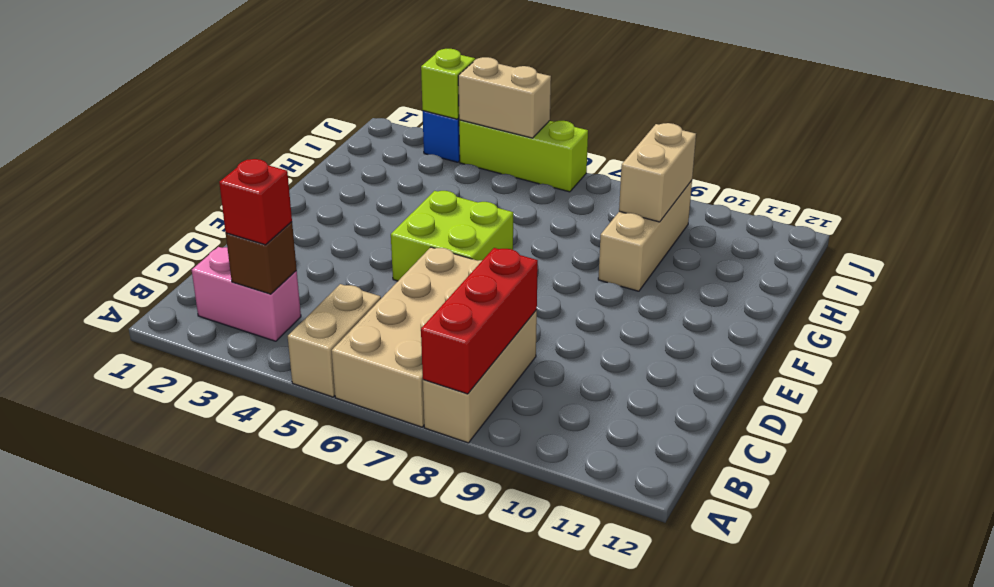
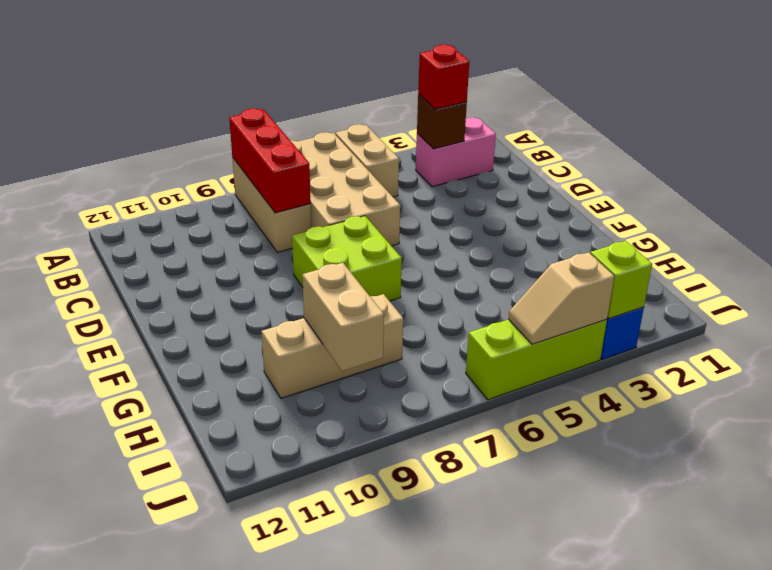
lime 2x2 brick [391,191,513,281] -> lime 2x2 brick moved to [292,216,402,301]
tan 1x3 brick [598,181,692,291] -> tan 1x3 brick turned to [261,294,403,398]
tan 1x2 brick [458,57,551,138] -> tan 1x2 slope [508,253,614,344]

